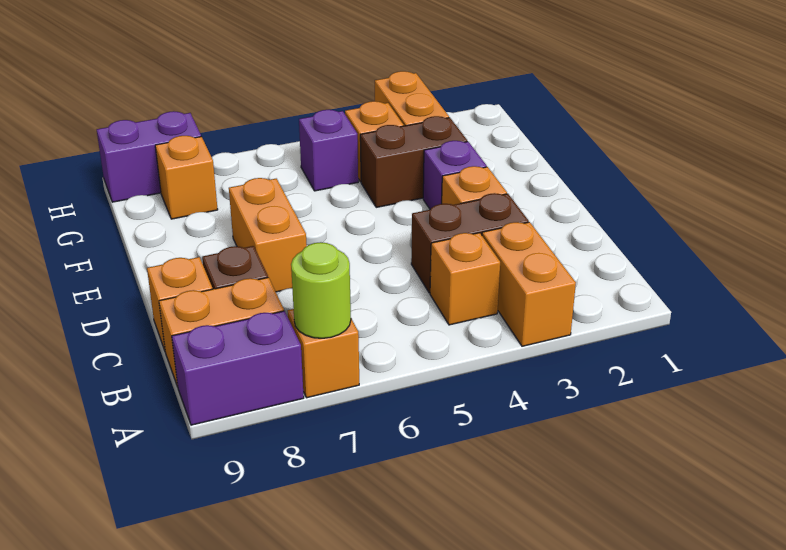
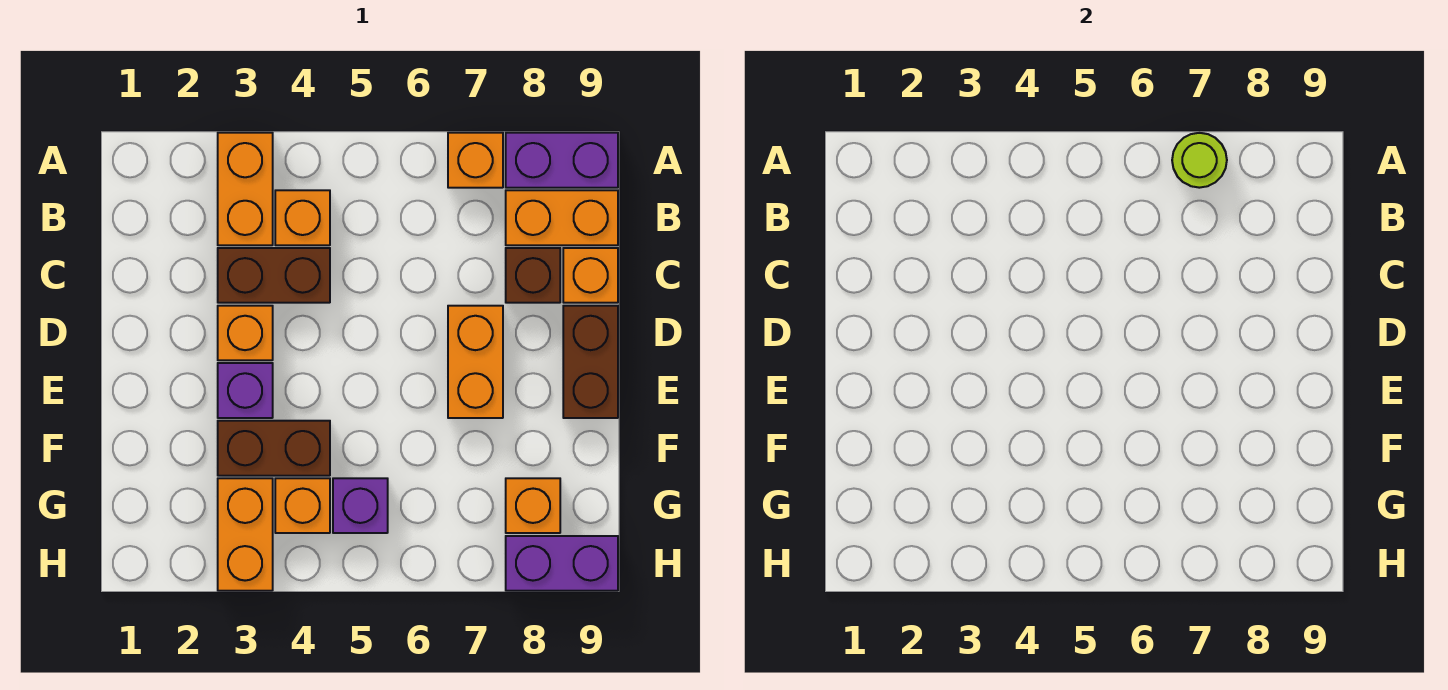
none -> brown 1x2 brick [563,306,618,418]

